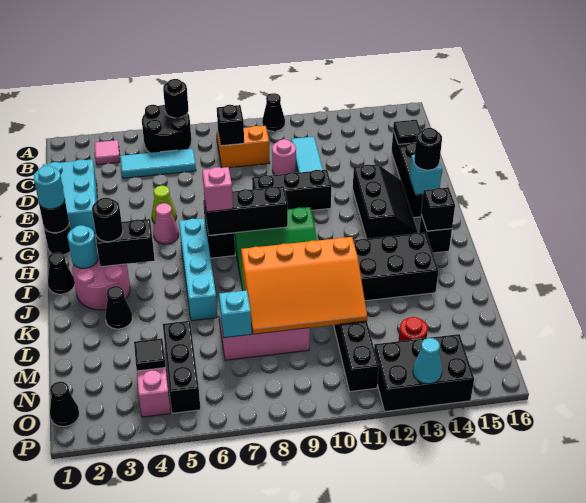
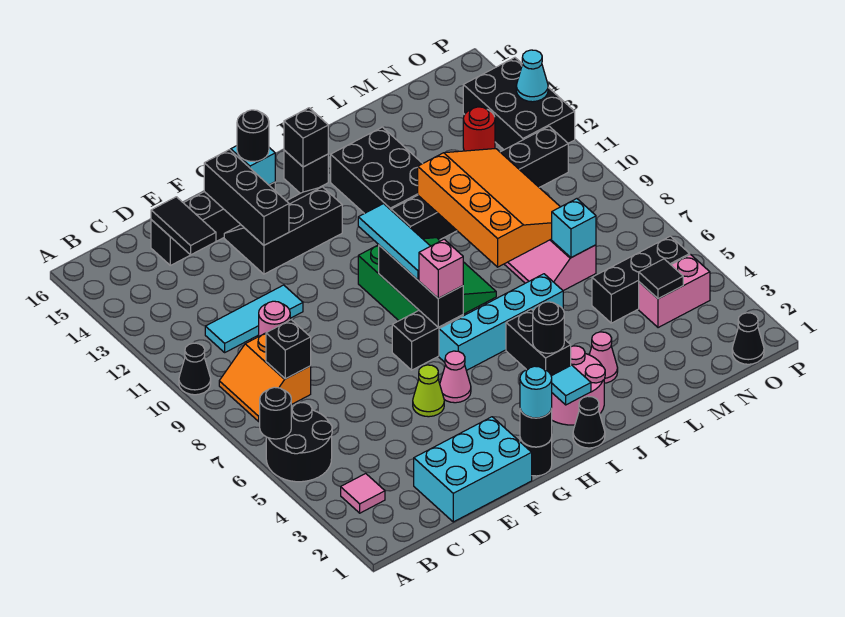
cyan 1x3 tile [120,149,196,178] -> cyan 1x3 tile moved to [358,204,430,280]
black 1x1 tile [393,120,421,144] -> black 1x2 tile [151,197,216,255]
black 1x3 brick [252,170,332,210] -> black 1x3 brick moved to [204,150,289,245]
cyan 1x1 round brick [68,225,98,268] -> cyan 1x1 tile [551,365,591,405]
black 1x1 cone [105,286,133,329] -> pink 1x1 cone [589,332,618,383]

